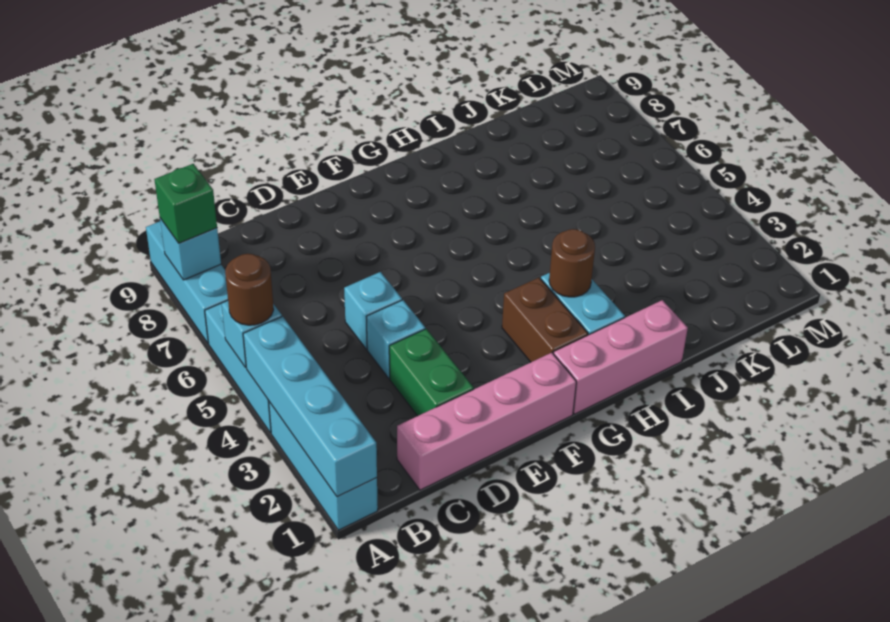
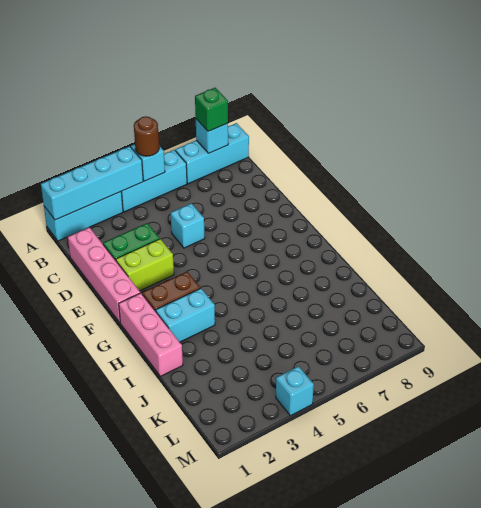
cyan 1x1 brick [367,300,425,378] -> cyan 1x1 brick moved to [276,366,314,416]
none -> lime 1x2 brick [116,239,174,291]
brown 1x1 round brick [549,229,595,297] -> none

